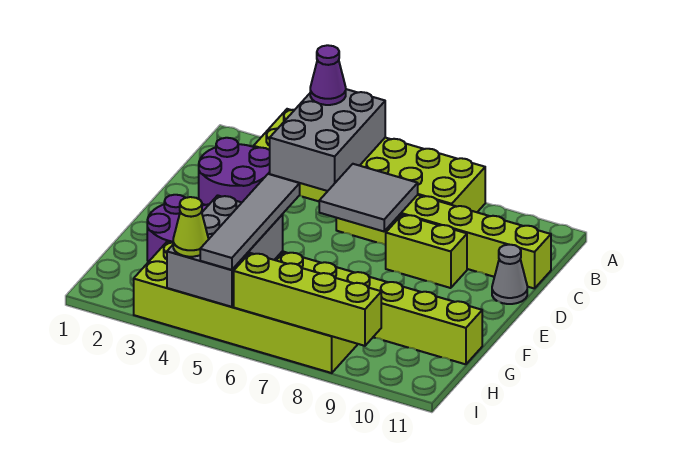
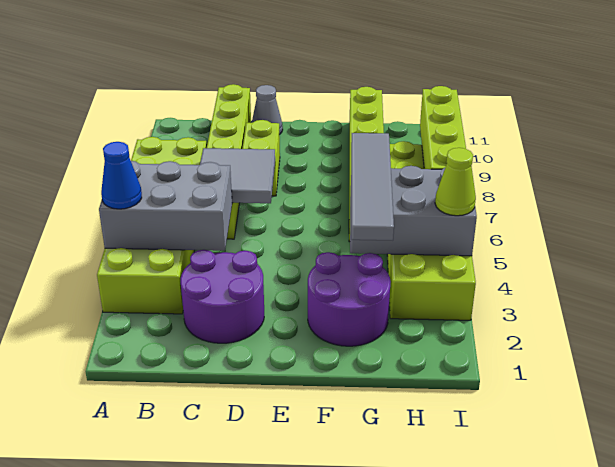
purple 1x1 cone [310,45,346,105] -> blue 1x1 cone [101,142,142,209]
grey 1x4 tile [200,174,300,270] -> grey 1x4 tile turned to [351,133,394,240]

